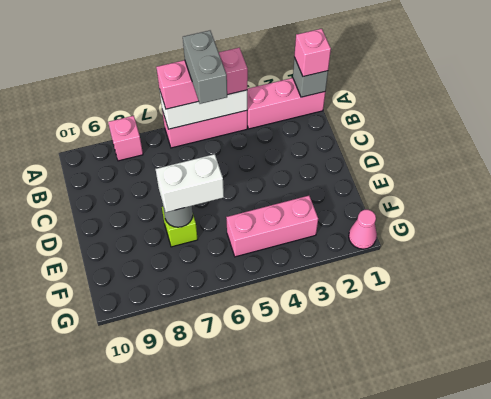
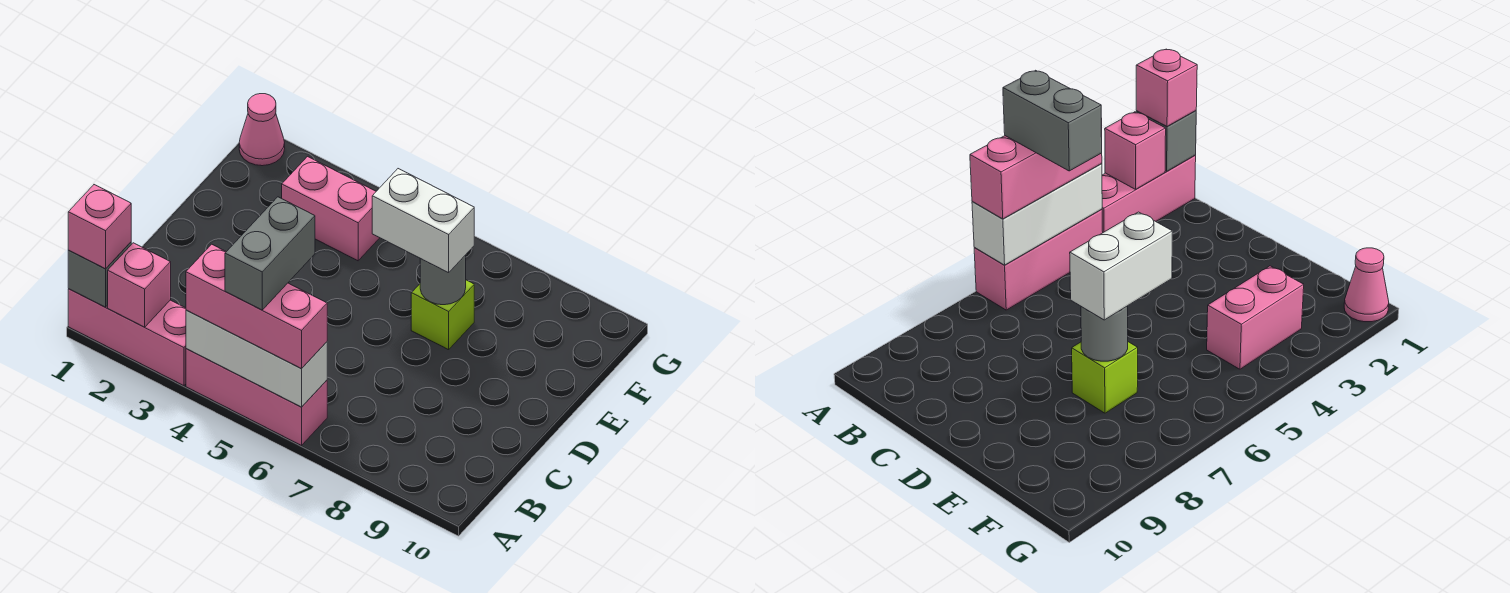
pink 1x1 brick [108,116,143,161] -> pink 1x1 brick moved to [108,243,171,327]
pink 1x3 brick [226,195,318,257] -> pink 1x2 brick [282,157,379,261]

